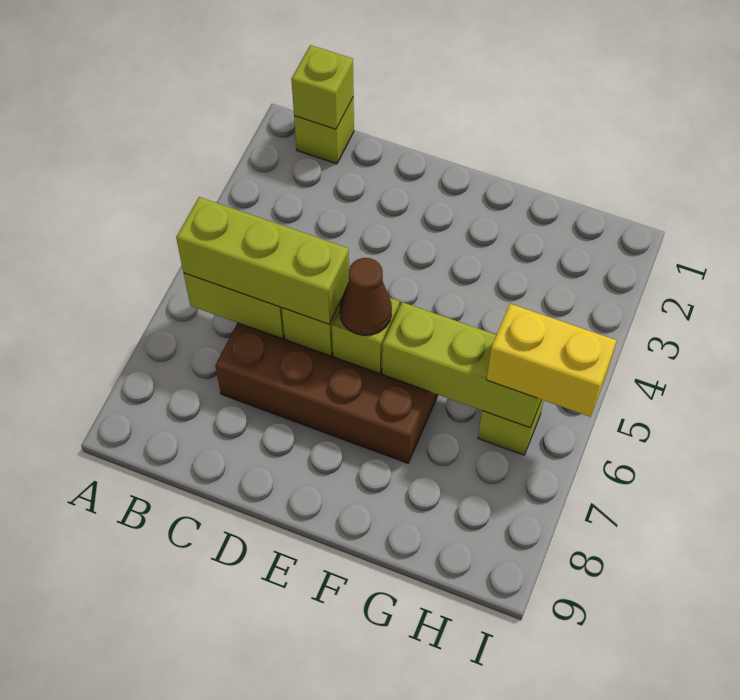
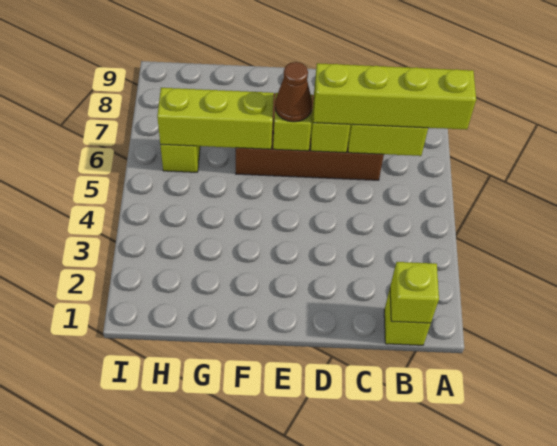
lime 1x3 brick [176,197,349,324] -> lime 1x4 brick [313,63,476,129]
yellow 1x2 brick [487,304,617,417] -> none

